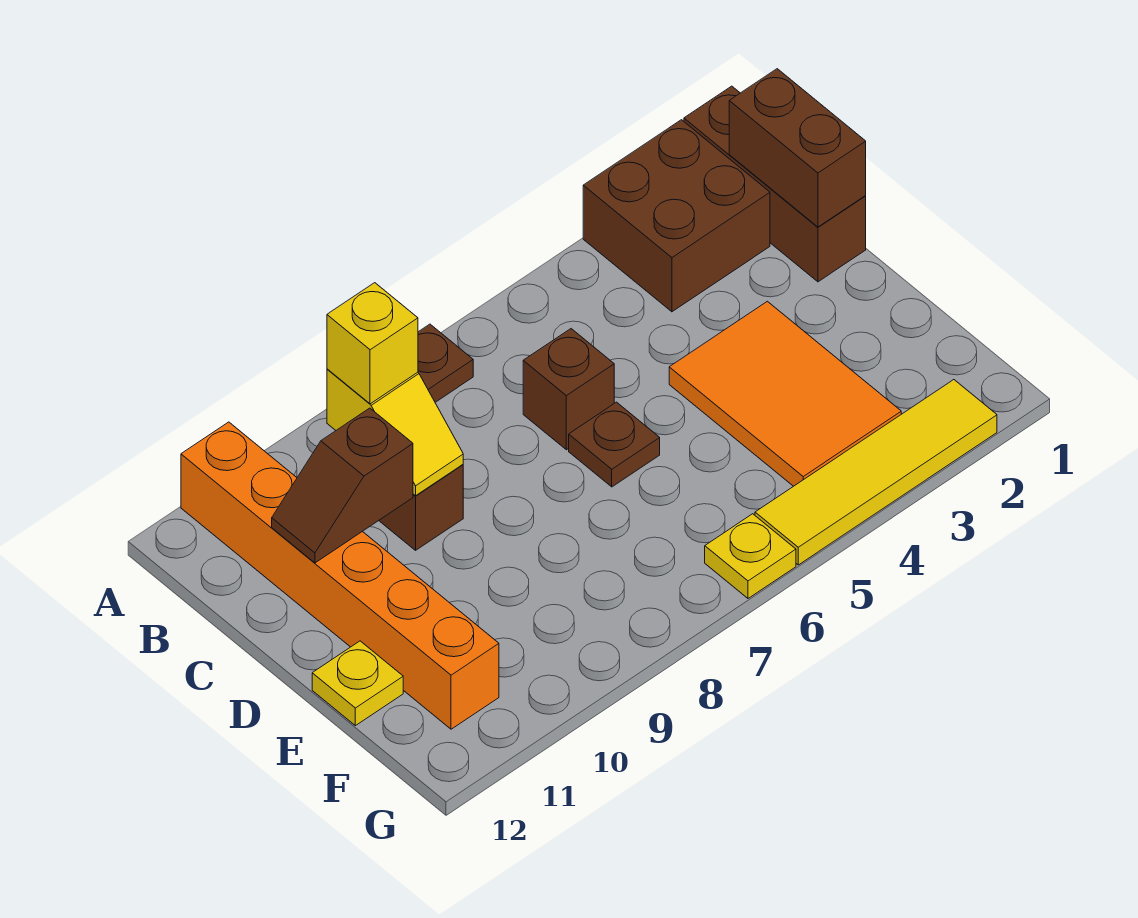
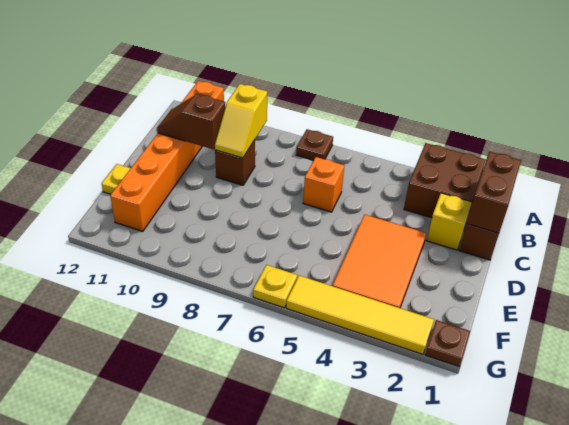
yellow 1x1 brick [327,283,418,404] -> yellow 1x1 brick moved to [427,193,472,250]
brown 1x1 brick [523,329,614,450] -> orange 1x1 brick [303,157,344,212]
brown 1x1 plate [569,402,660,487] -> brown 1x1 plate moved to [425,320,470,367]

